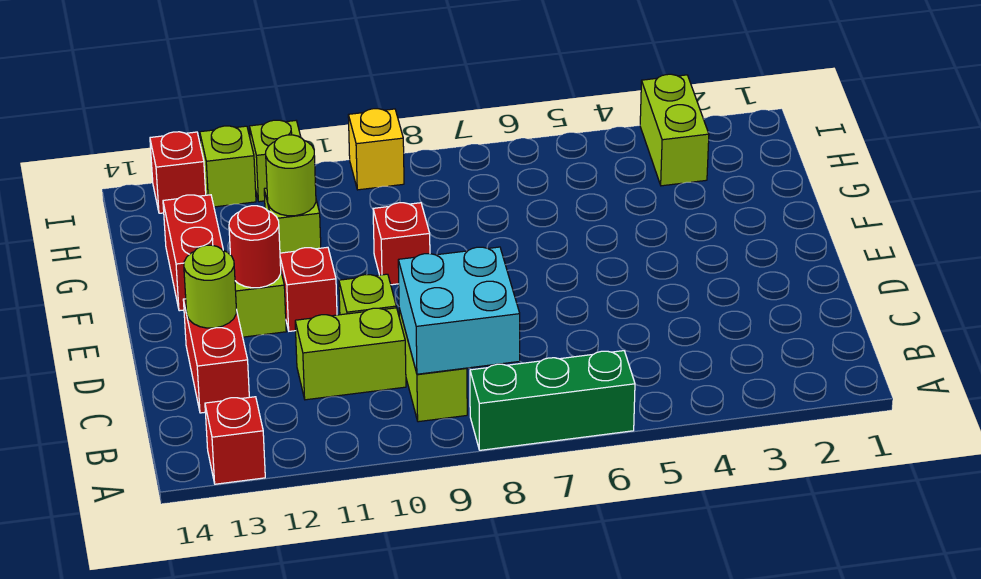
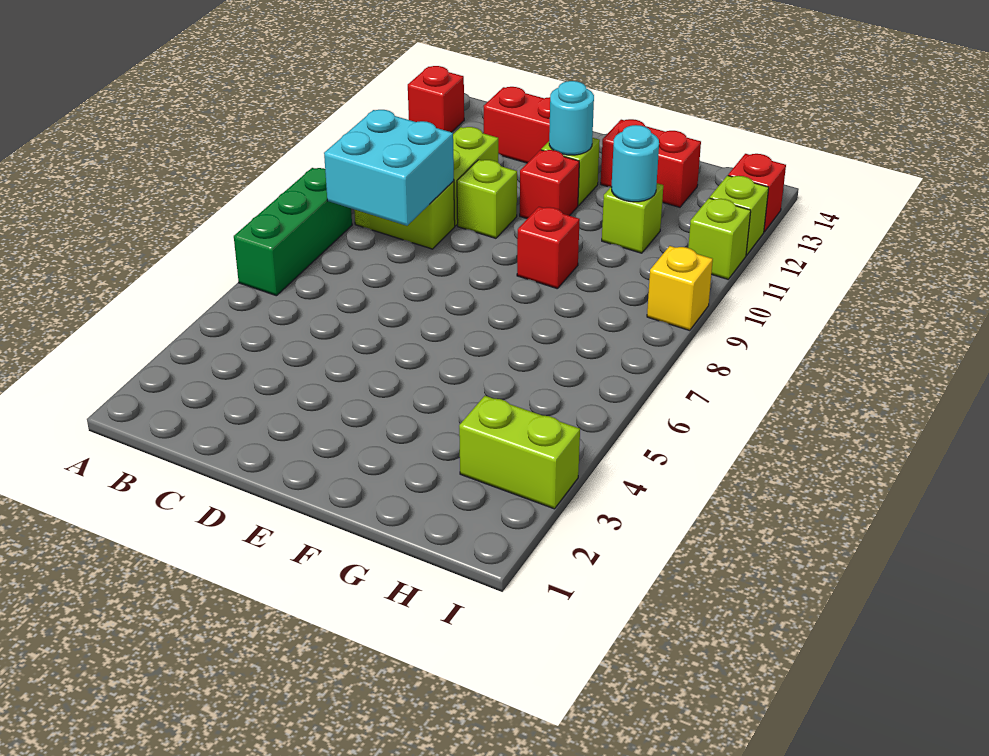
lime 1x1 round brick [184,245,236,328] -> none
red 1x1 round brick [229,206,281,288] -> cyan 1x1 round brick [549,81,594,155]
lime 1x1 round brick [266,135,316,216] -> cyan 1x1 round brick [611,125,659,202]

